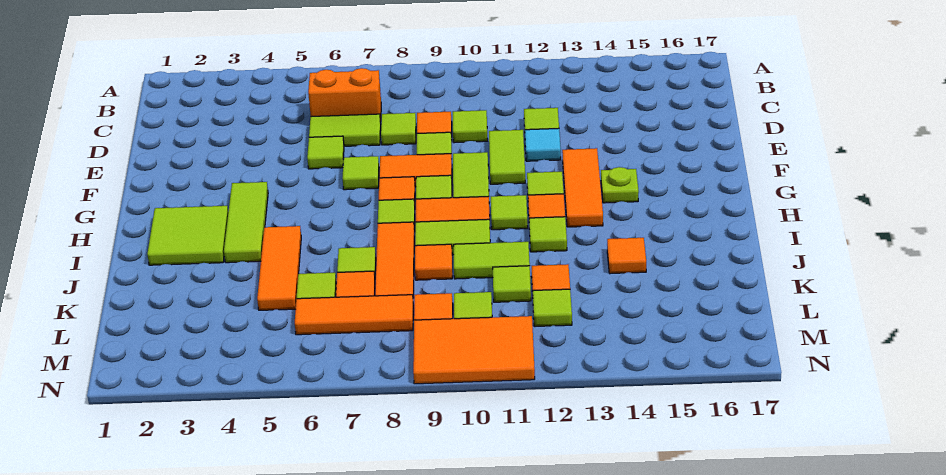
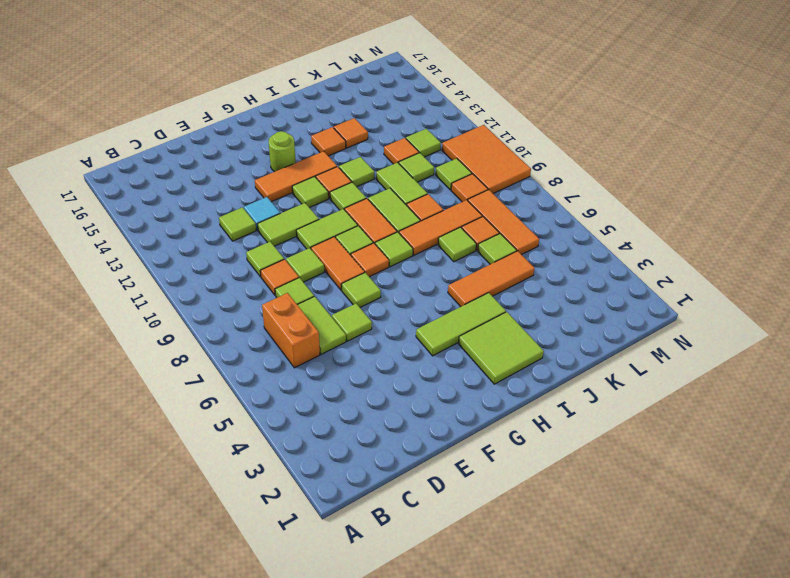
lime 1x1 plate [601,167,639,203] -> lime 1x1 round brick [269,131,296,172]
none -> orange 1x1 tile [311,127,346,156]

